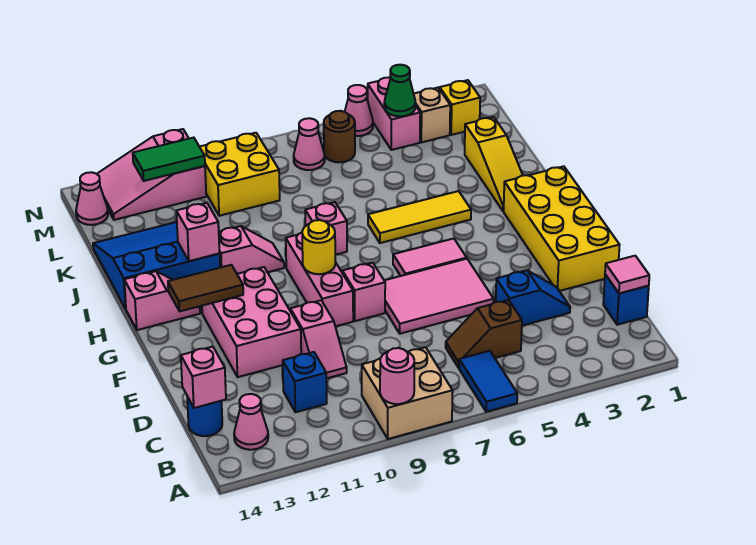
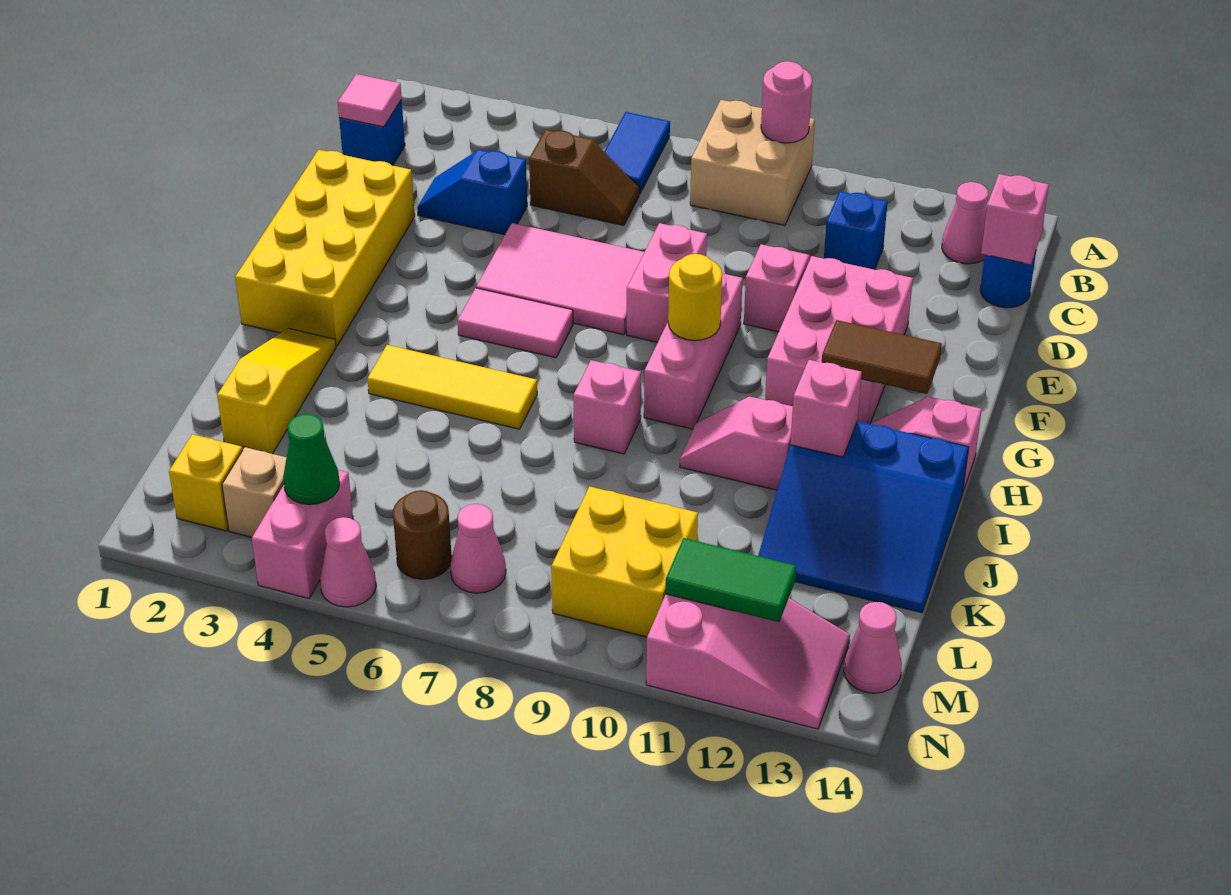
pink 1x1 brick [342,263,385,321] -> pink 1x2 brick [627,223,707,342]

